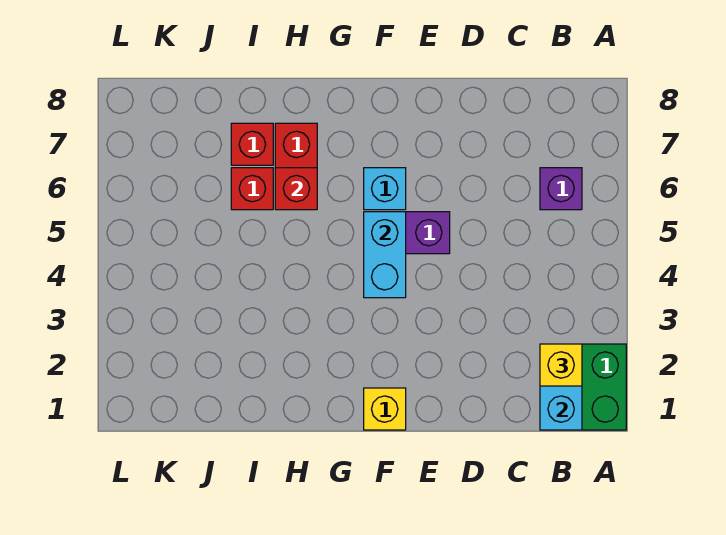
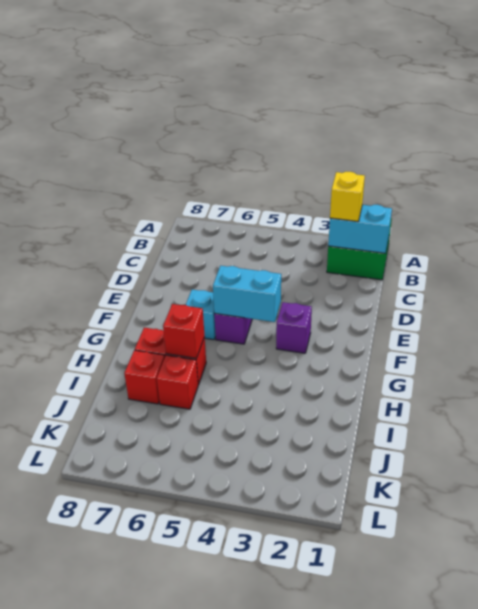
purple 1x1 brick [540,168,582,210] -> purple 1x1 brick moved to [276,302,312,353]
yellow 1x1 brick [364,388,406,430] -> none

